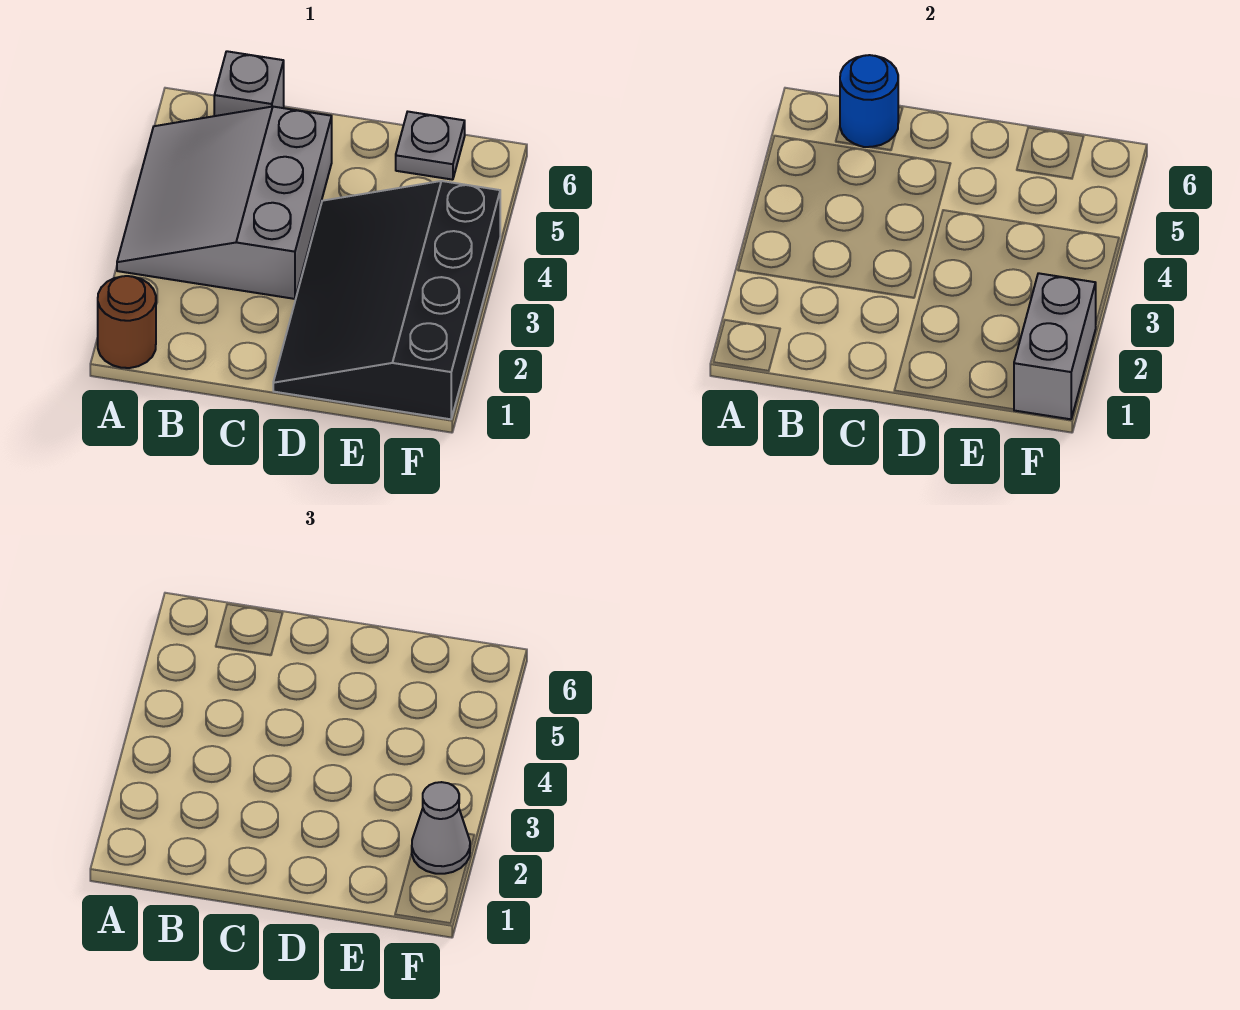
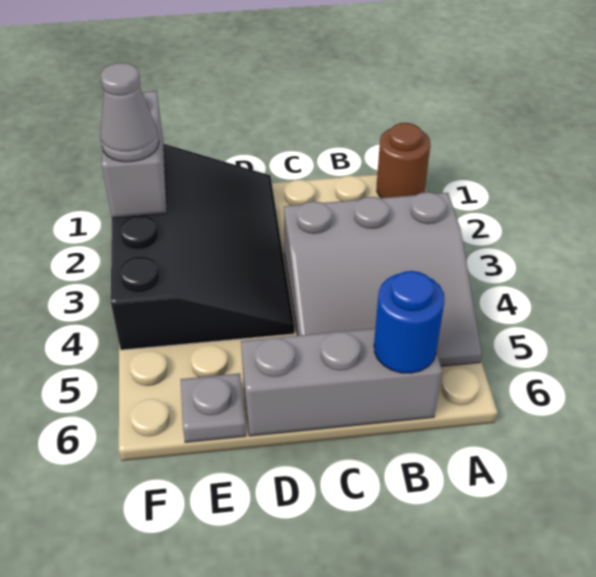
grey 3x3 slope [117,107,332,299] -> grey 3x3 slope turned to [284,192,482,366]
grey 1x1 brick [214,51,284,116] -> grey 1x3 brick [241,328,442,436]

